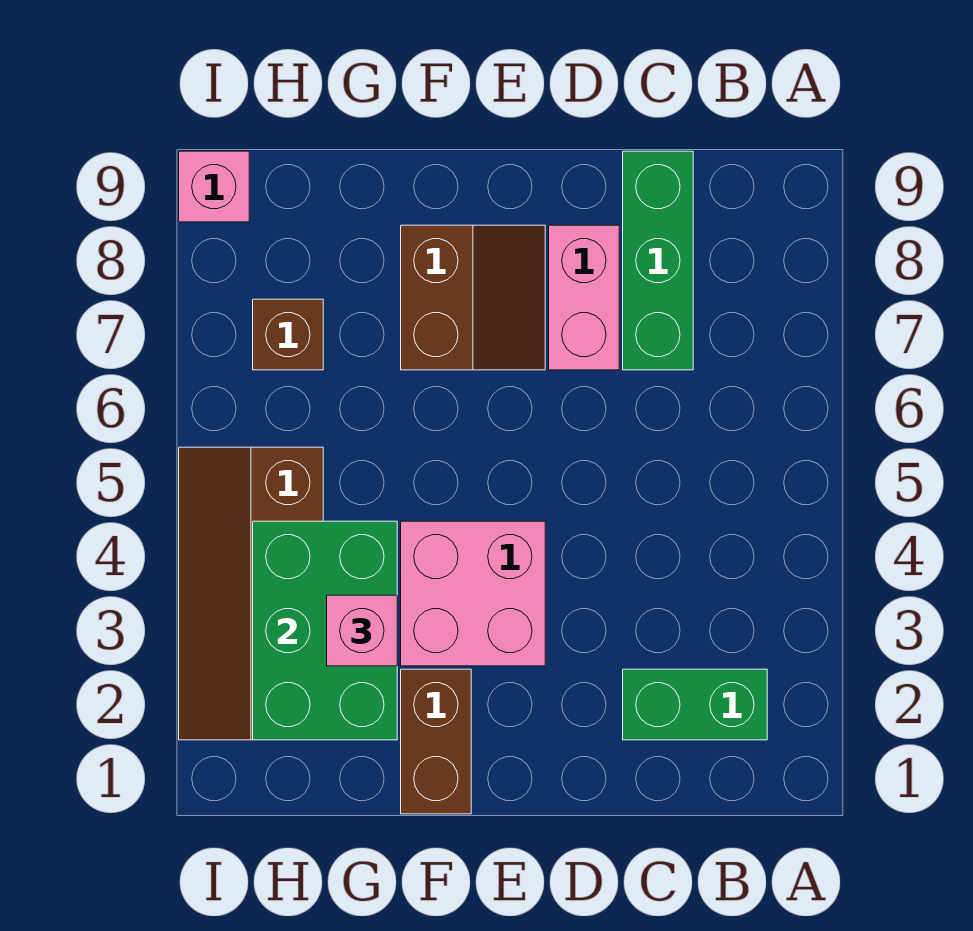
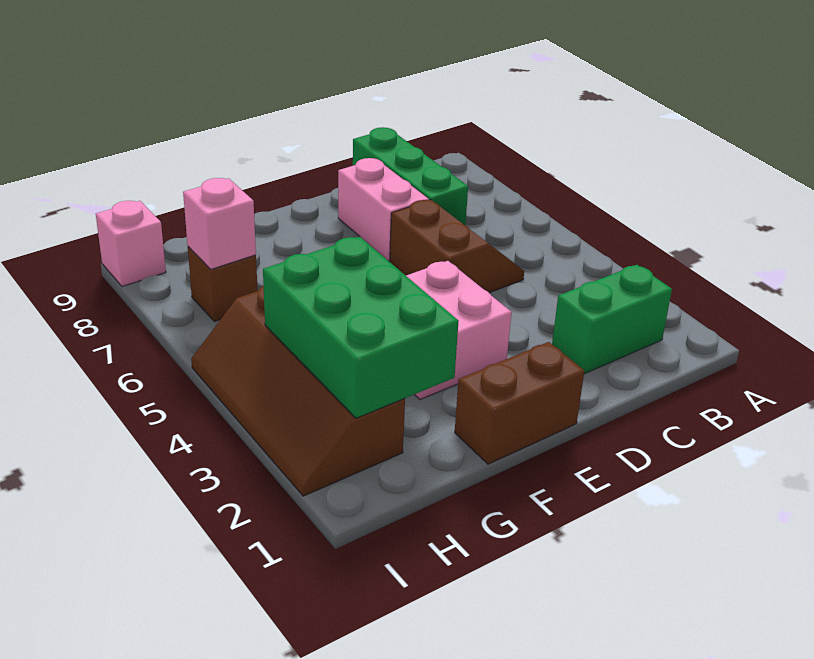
brown 2x2 slope [401,225,545,370] -> brown 2x2 slope moved to [390,200,524,293]
brown 1x2 brick [401,669,471,814] -> brown 1x2 brick turned to [455,342,584,464]
pink 1x1 brick [327,595,397,666] -> pink 1x1 brick moved to [183,178,256,269]

